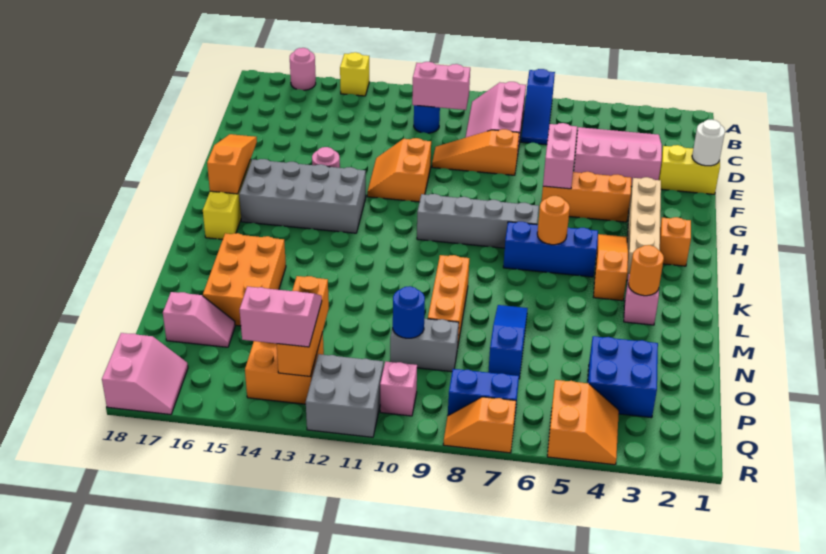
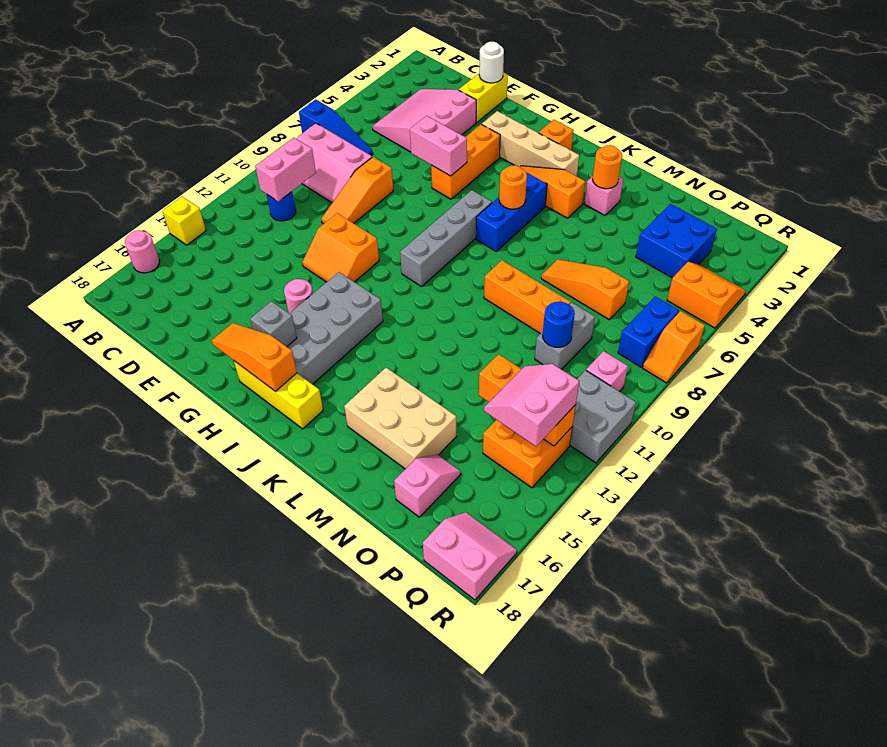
none -> grey 1x1 brick [250,301,297,347]
orange 2x3 brick [203,233,286,326] -> tan 2x3 brick [344,368,456,469]
blue 1x3 slope [488,305,528,379] -> orange 1x3 slope [541,259,629,319]

